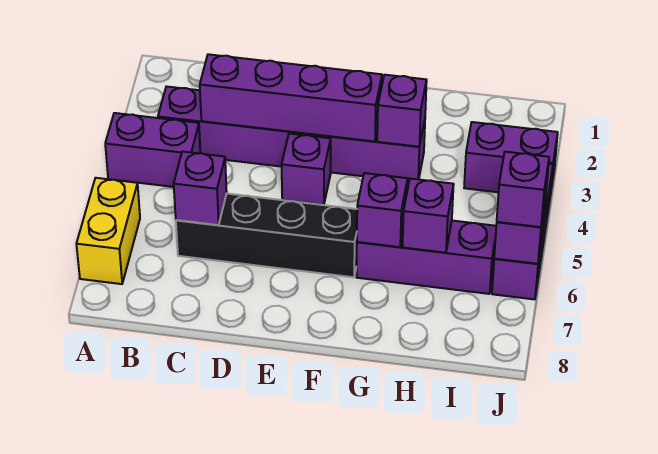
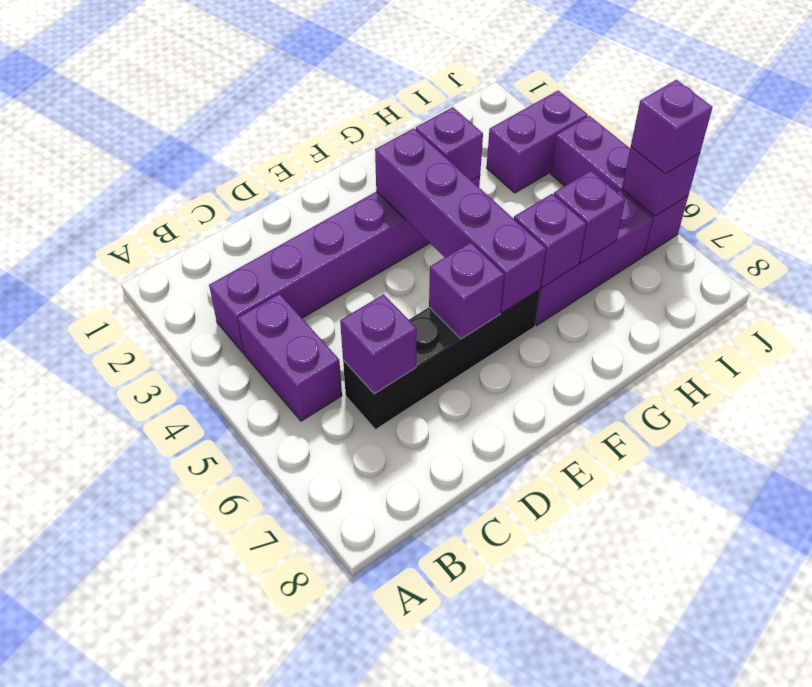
purple 1x2 brick [105,113,200,187] -> purple 1x2 brick turned to [238,294,342,421]
yellow 1x2 brick [76,178,140,284] -> none
purple 1x4 brick [200,54,382,142] -> purple 1x4 brick turned to [375,128,546,313]
purple 1x1 brick [282,133,331,205] -> purple 1x1 brick moved to [429,242,504,339]

